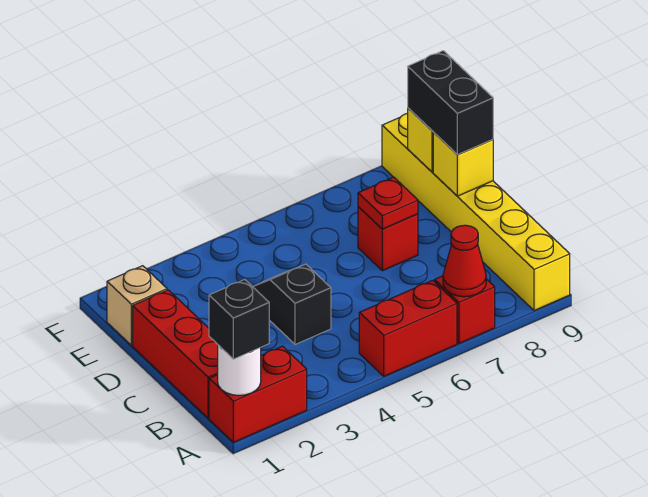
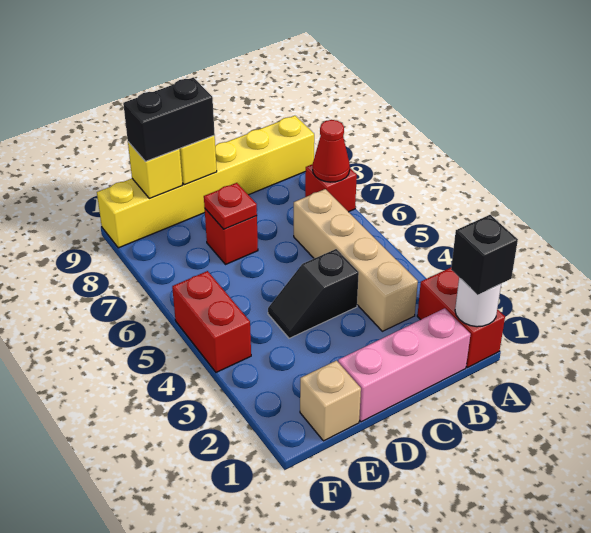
red 1x2 brick [359,280,457,376] -> red 1x2 brick moved to [172,271,251,372]
red 1x3 brick [133,290,218,418] -> pink 1x3 brick [338,308,471,422]
none -> tan 1x4 brick [294,189,418,331]

